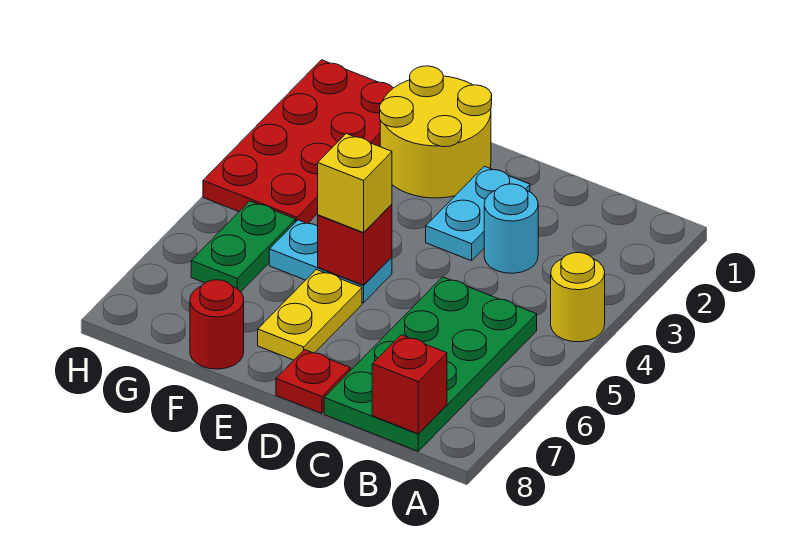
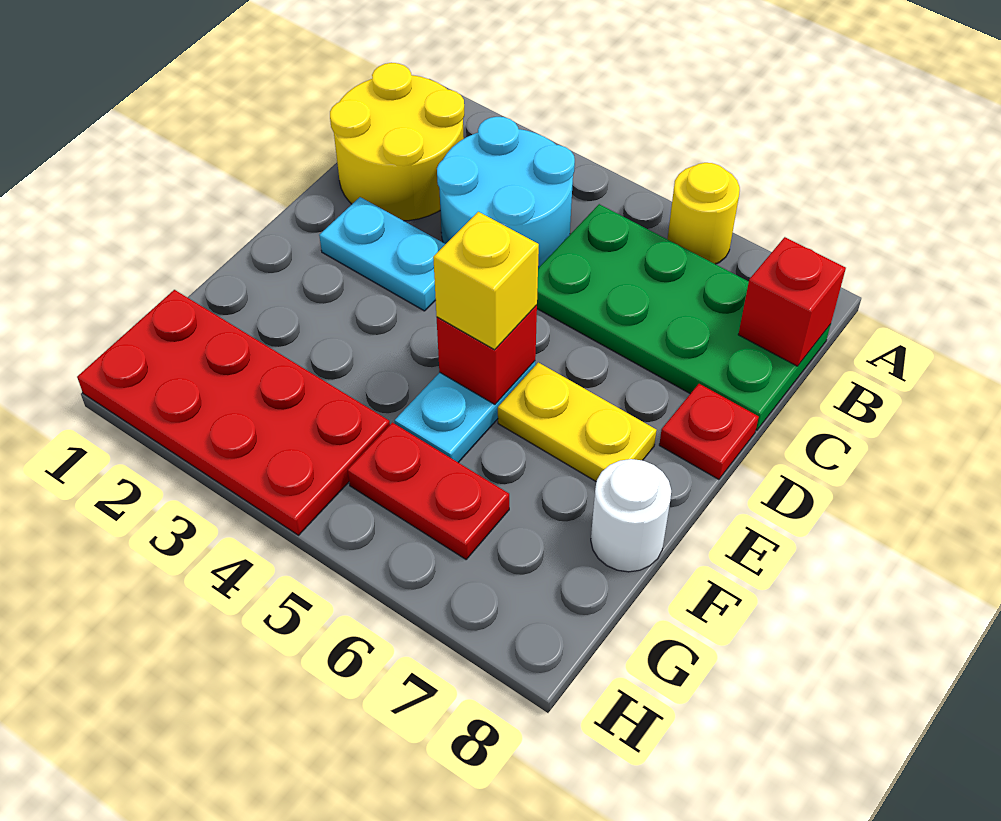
yellow 1x1 round brick [551,253,605,342] -> yellow 1x1 round brick moved to [667,163,740,264]
cyan 1x1 round brick [484,184,538,273] -> cyan 2x2 round brick [437,117,575,268]
yellow 2x2 round brick [380,66,492,198] -> yellow 2x2 round brick moved to [330,63,464,221]
red 1x1 round brick [190,280,244,369] -> white 1x1 round brick [591,459,671,572]
green 1x2 plate [191,201,296,292] -> red 1x2 plate [348,423,509,559]

